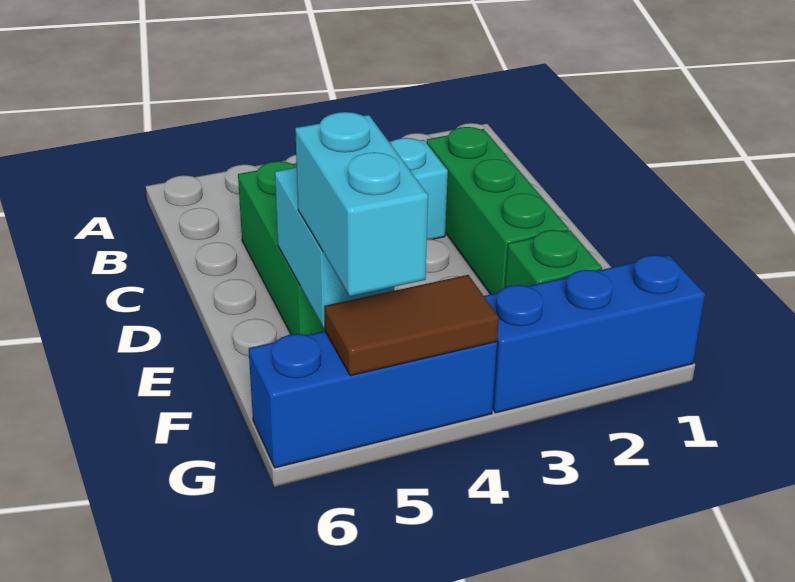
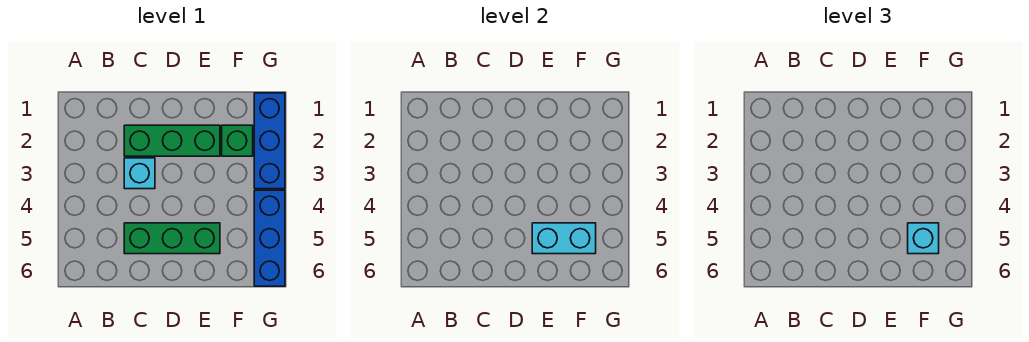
cyan 1x2 brick [295,112,428,296] -> cyan 1x1 brick [908,223,939,254]
brown 1x2 tile [324,275,499,376] -> none

